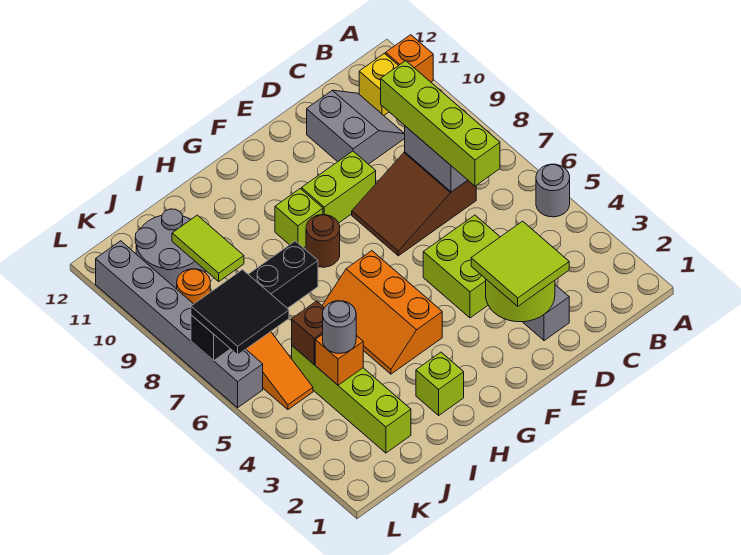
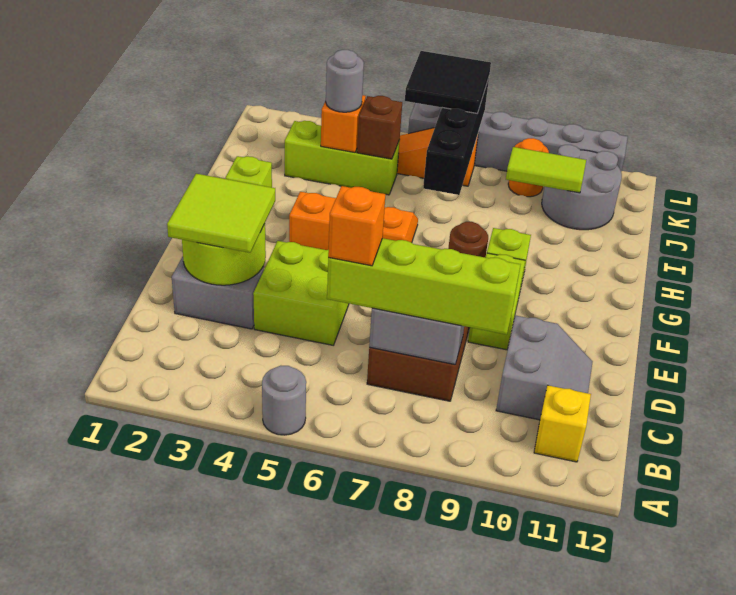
orange 1x1 brick [386,35,433,82] -> orange 1x1 brick moved to [328,186,386,266]
grey 2x2 slope [307,90,405,164] -> grey 2x2 slope turned to [496,316,593,420]
lime 1x4 brick [292,346,411,453] -> lime 1x3 brick [285,121,400,195]

